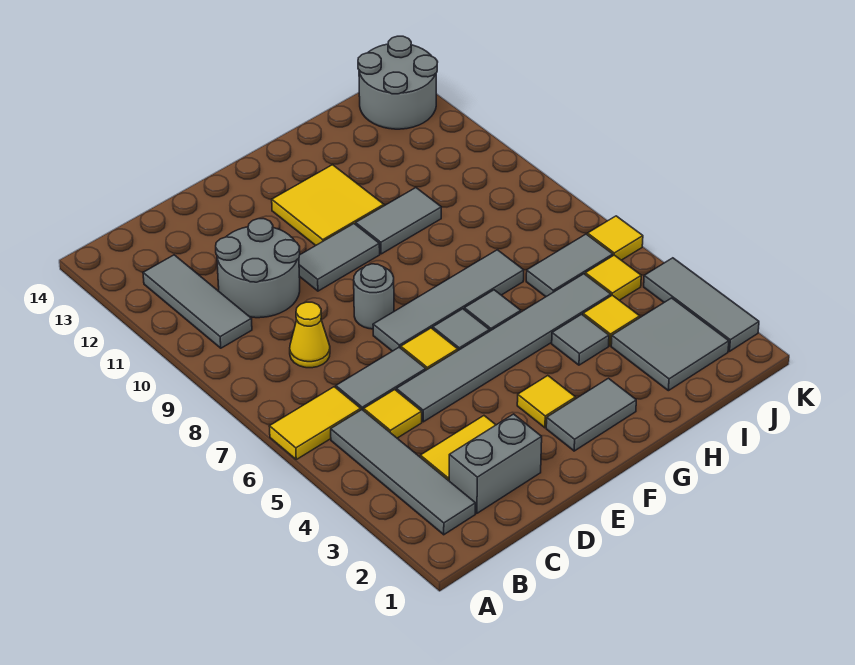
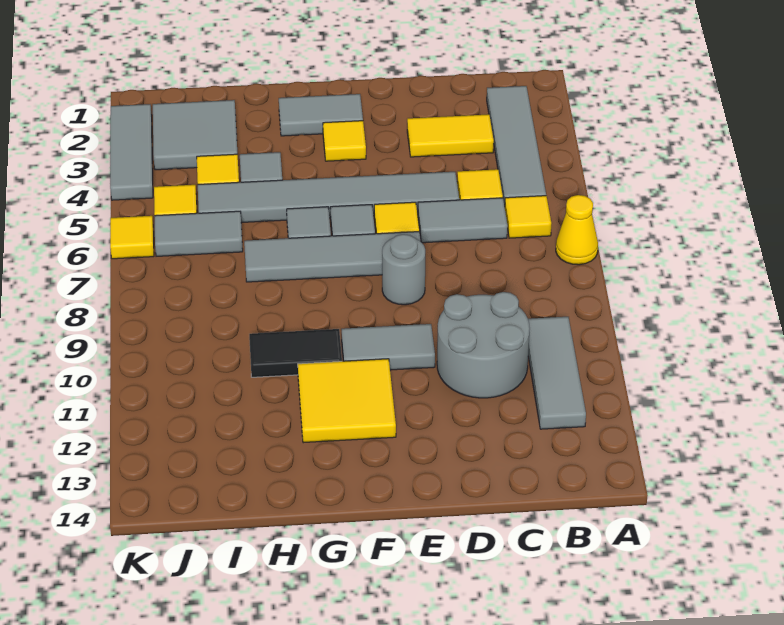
yellow 1x2 tile [269,387,361,459] -> yellow 1x1 tile [504,196,551,238]
grey 1x2 brick [449,414,542,513] -> none
yellow 1x1 cone [290,302,330,368] -> yellow 1x1 cone moved to [556,195,598,265]
grey 1x2 tile [356,188,441,254] -> black 1x2 tile [249,329,342,377]
grey 2x2 round brick [358,36,437,129] -> none

